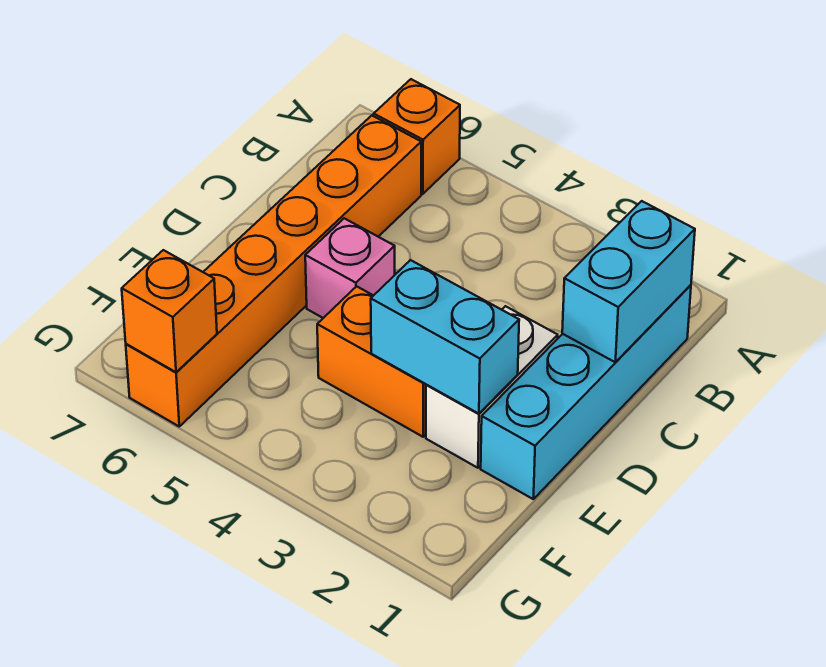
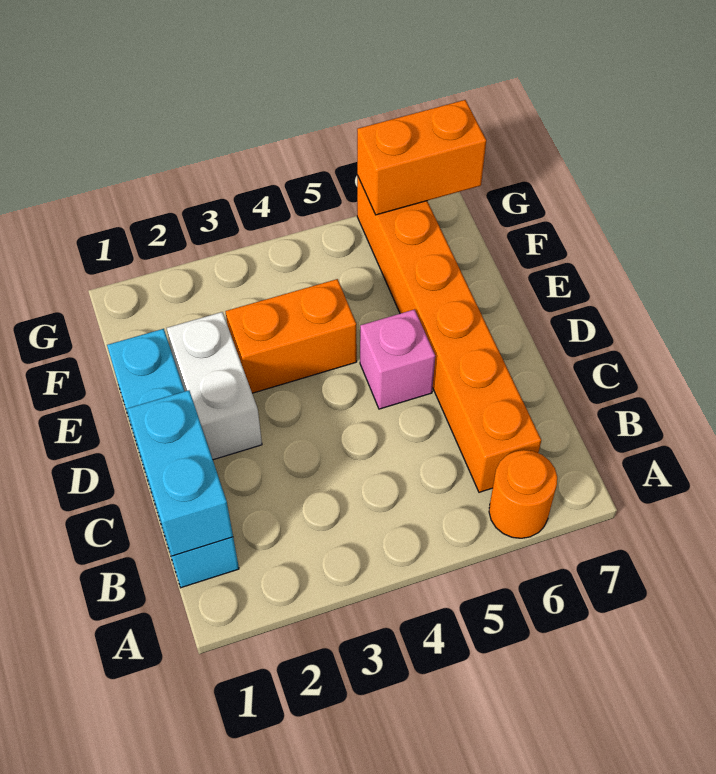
orange 1x1 brick [374,79,460,194] -> orange 1x1 round brick [489,450,557,538]
cyan 1x2 brick [371,260,519,414] -> none
orange 1x1 brick [122,250,217,372] -> orange 1x2 brick [357,100,486,215]

